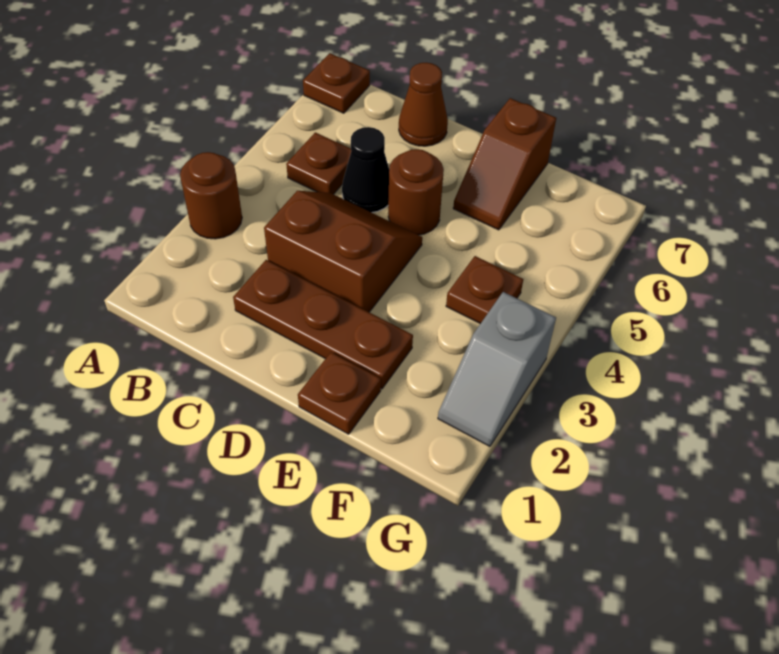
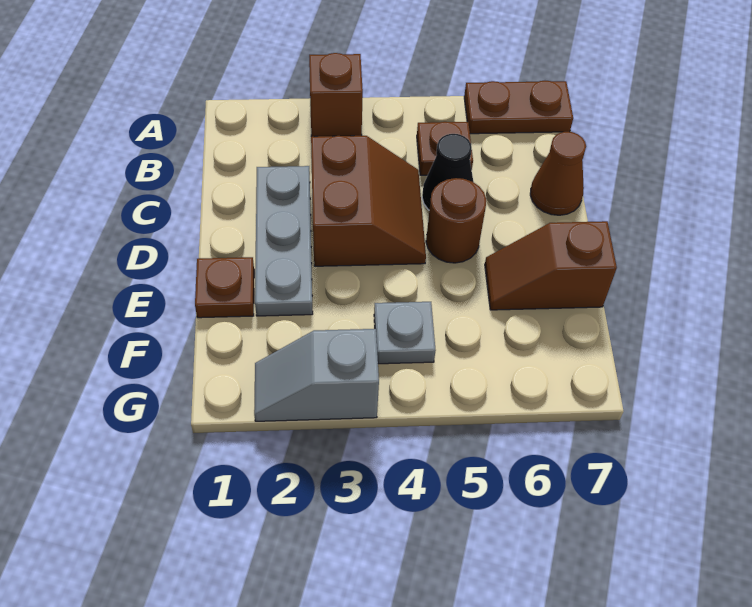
brown 1x1 round brick [180,152,242,239] -> brown 1x1 brick [309,53,363,137]
brown 1x1 plate [303,53,370,113] -> brown 1x2 plate [464,81,573,134]
brown 1x3 plate [233,260,413,389] -> grey 1x3 plate [255,166,313,316]
brown 1x1 plate [446,256,523,324] -> grey 1x1 plate [374,302,436,364]

